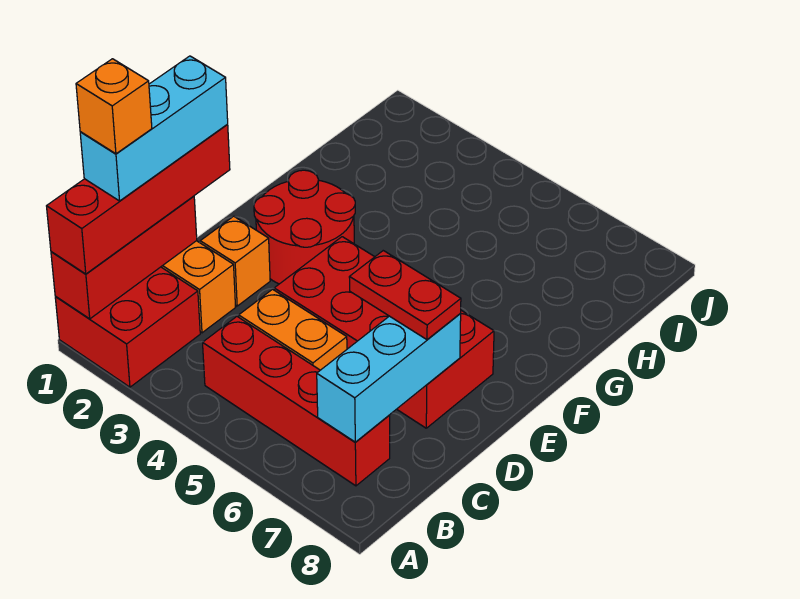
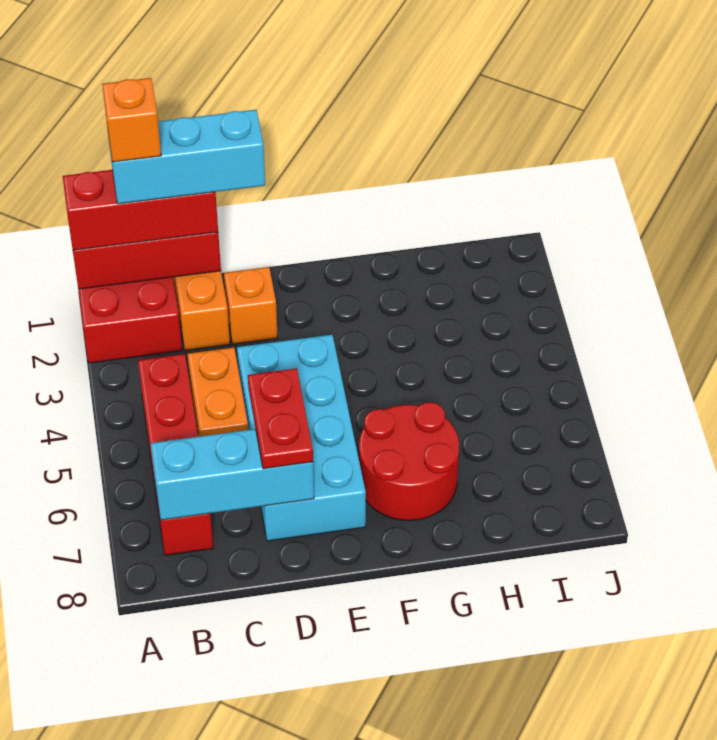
red 1x4 brick [47,125,230,274] -> red 1x3 brick [63,170,218,250]
red 2x4 brick [274,237,494,428] -> cyan 2x4 brick [237,335,366,541]
red 2x2 round brick [254,170,355,284] -> red 2x2 round brick moved to [359,402,459,521]

